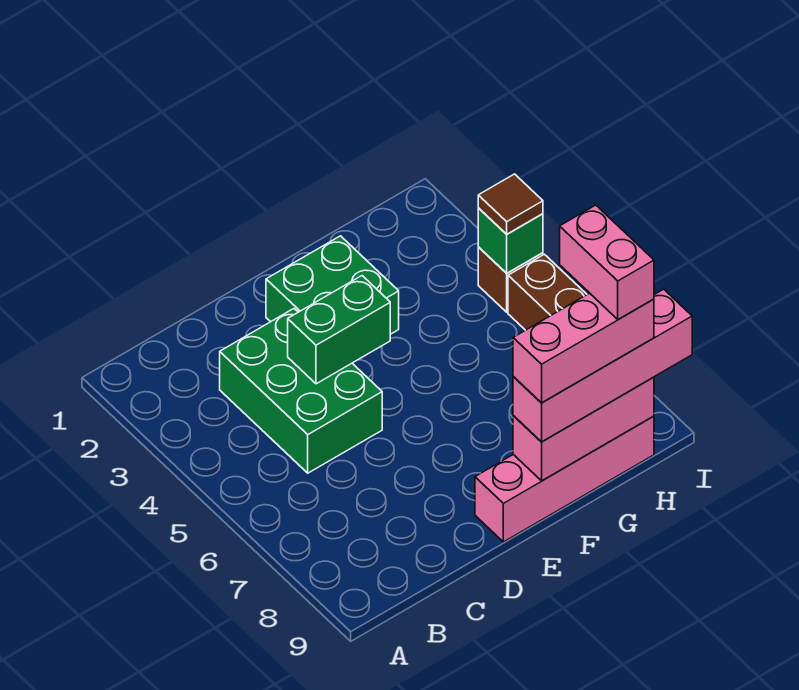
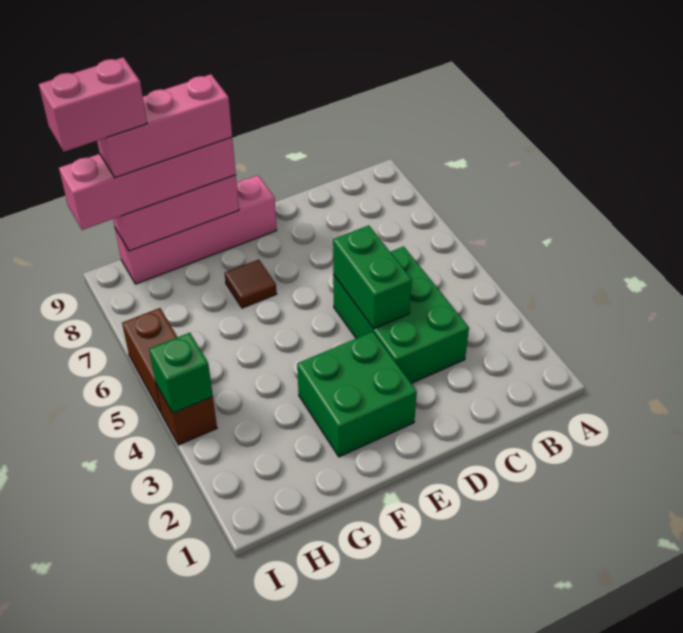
green 1x2 brick [288,276,390,384] -> green 1x2 brick turned to [333,225,412,329]
pink 1x2 brick [560,205,654,320] -> pink 1x2 brick turned to [39,57,147,152]
brown 1x1 tile [478,174,543,234] -> brown 1x1 tile moved to [225,260,277,308]

